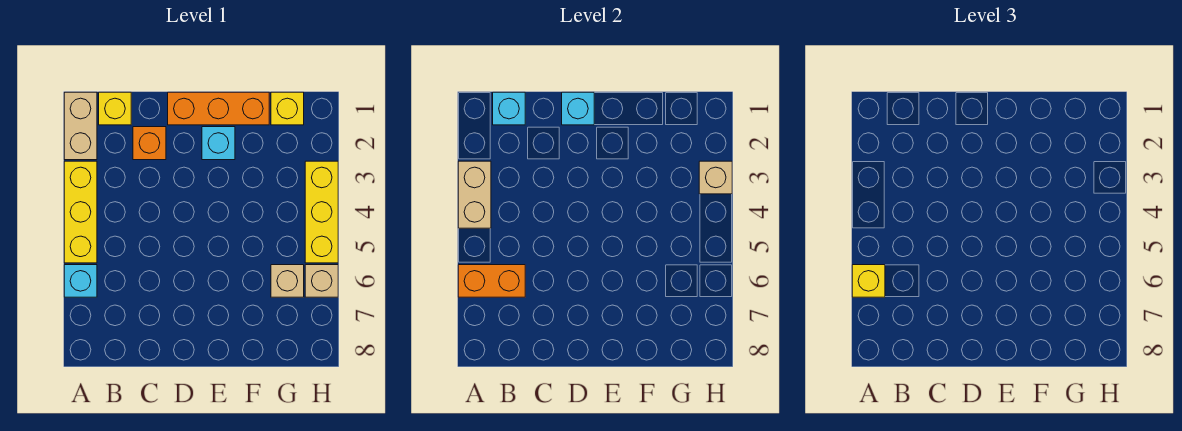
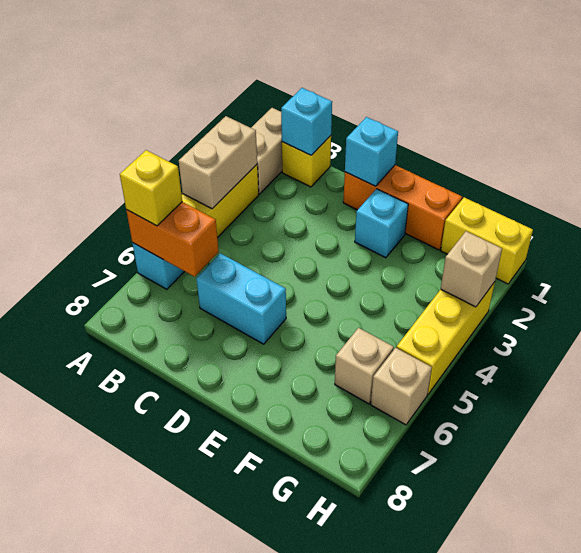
orange 1x1 brick [133,127,166,160] -> none
none -> cyan 1x2 brick [196,253,286,344]
yellow 1x1 brick [271,92,304,125] -> yellow 1x2 brick [441,197,533,284]

